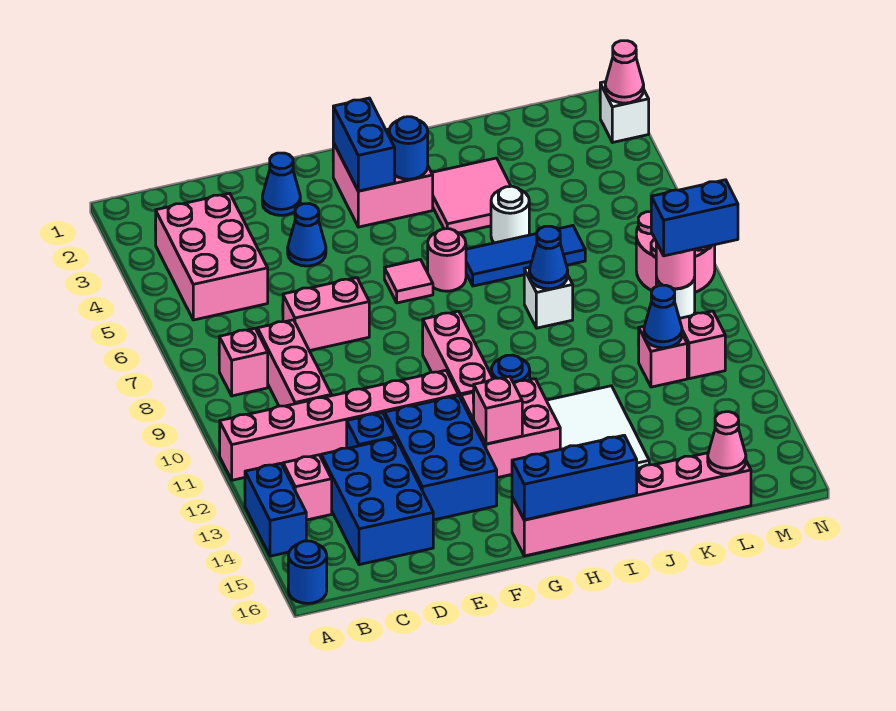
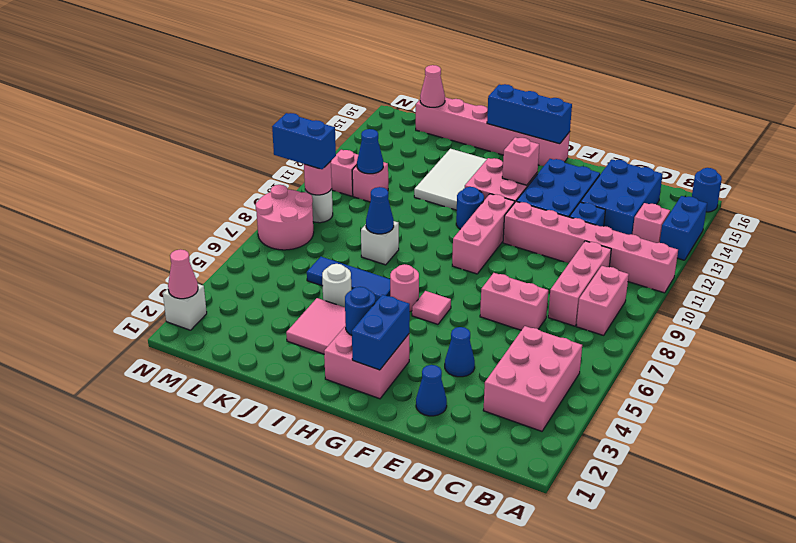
pink 1x1 brick [219,328,268,396] -> pink 1x2 brick [576,266,629,335]

